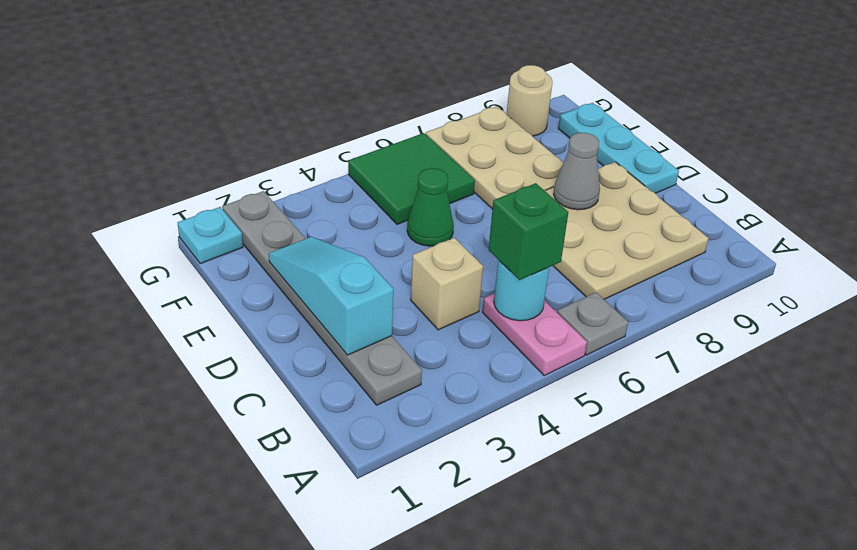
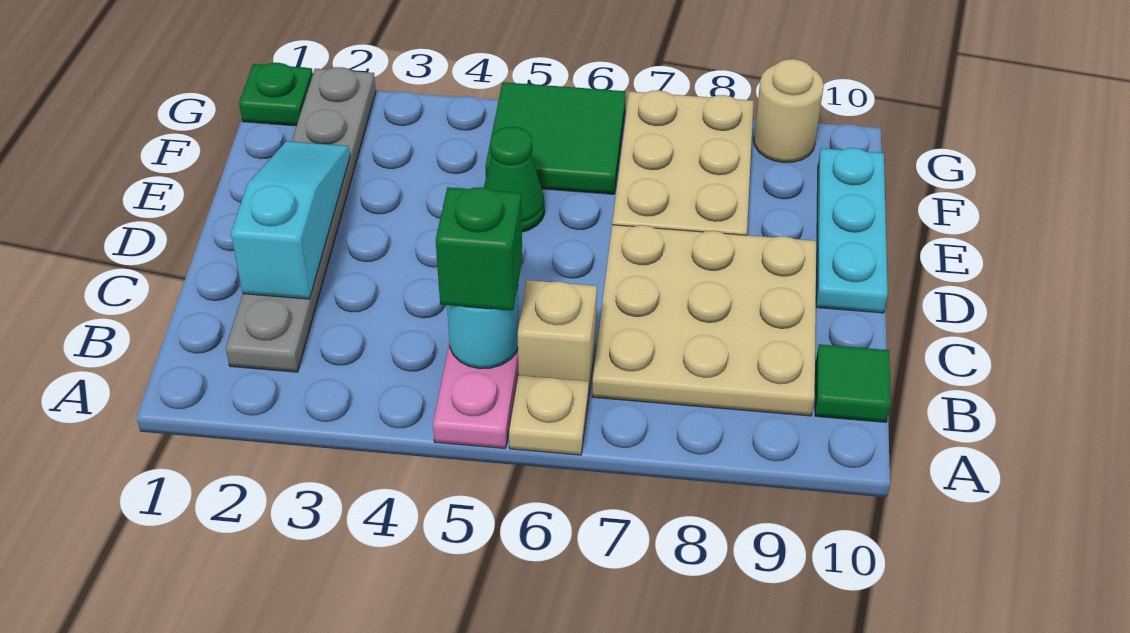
grey 1x1 plate [557,292,628,355] -> tan 1x1 plate [509,375,589,455]
none -> green 1x1 tile [815,344,891,422]
tan 1x1 brick [411,238,483,330] -> tan 1x1 brick moved to [518,280,597,397]
grey 1x1 cone [554,133,600,210] -> none
cyan 1x1 plate [178,207,243,264] -> green 1x1 plate [239,63,313,126]

